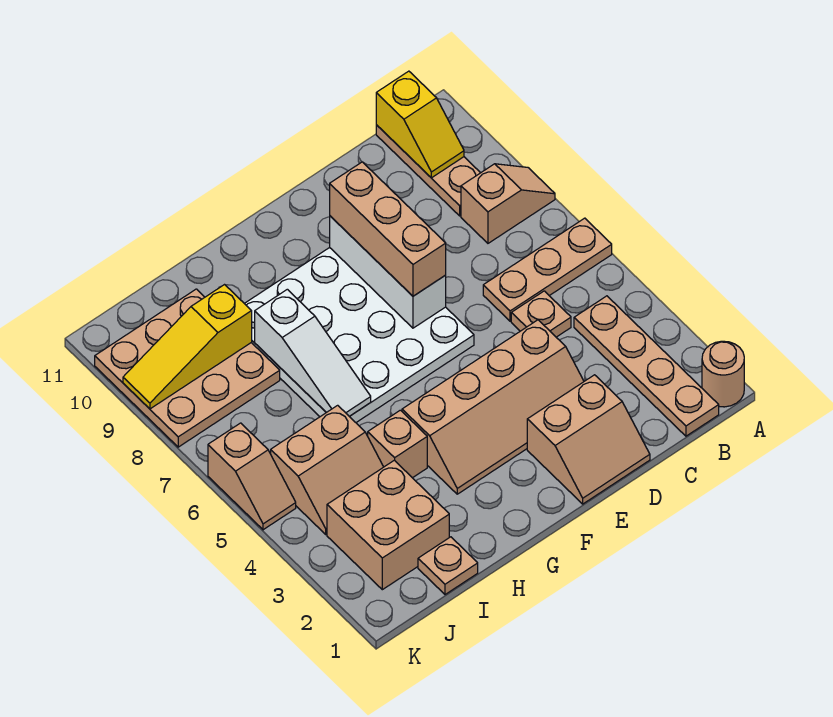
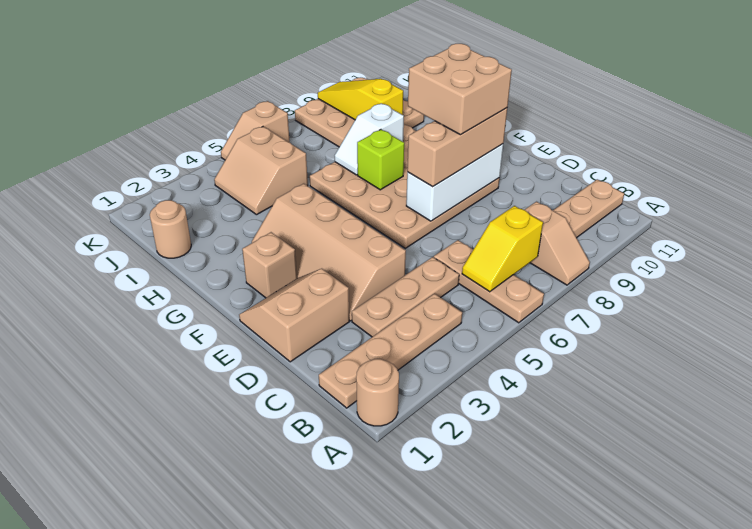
yellow 1x2 slope [376,71,464,178] -> yellow 1x2 slope moved to [462,206,543,292]
tan 1x1 plate [511,291,571,337] -> tan 1x3 plate [352,257,459,337]
tan 2x2 slope [527,375,650,504] -> tan 2x2 slope turned to [239,269,349,362]
white 4x4 plate [244,248,474,422] -> tan 4x4 plate [310,125,499,248]
none -> lime 1x1 brick [357,130,404,190]
tan 1x1 brick [368,410,427,478] -> tan 1x1 brick moved to [242,232,297,298]
white 1x3 slope [255,289,371,416] -> white 1x2 slope [335,103,404,175]
tan 1x1 plate [418,537,478,594] -> tan 1x1 round brick [150,200,191,258]
tan 2x2 brick [327,460,449,590] -> tan 2x2 brick moved to [408,44,512,135]

